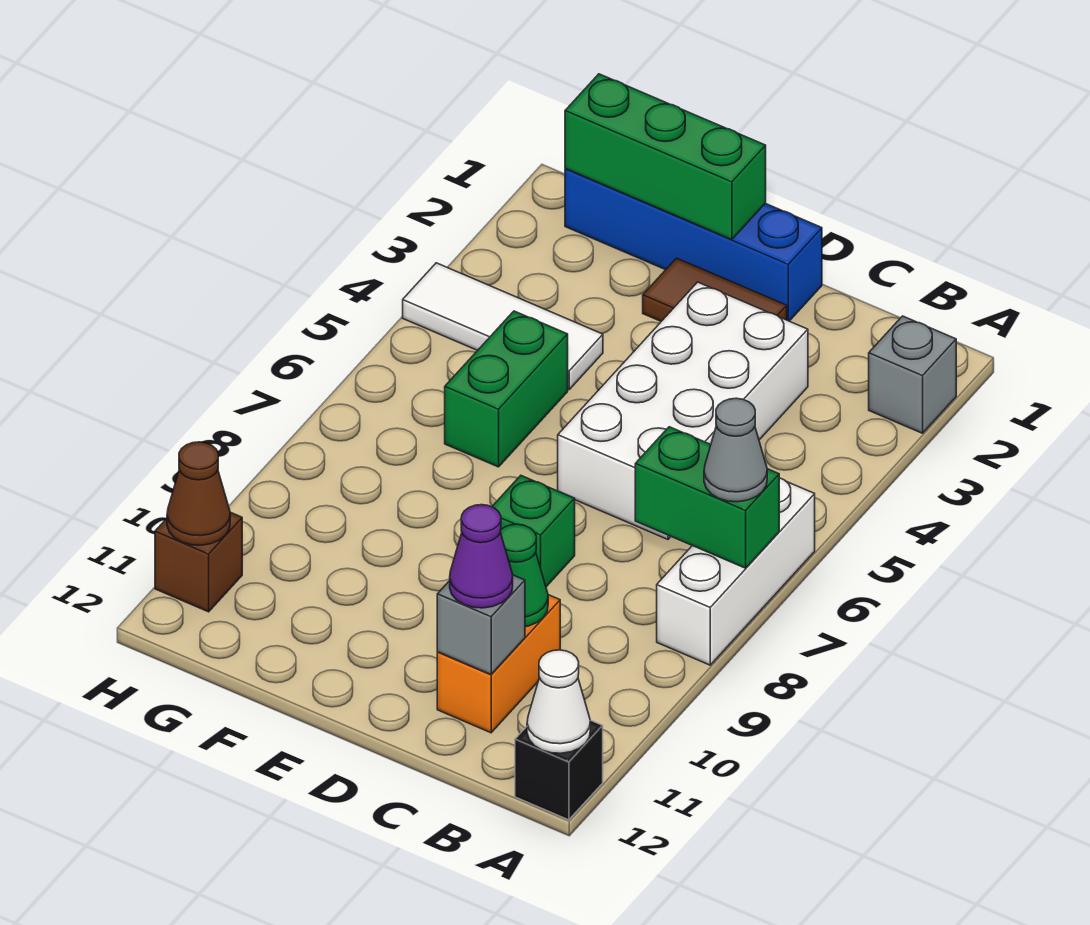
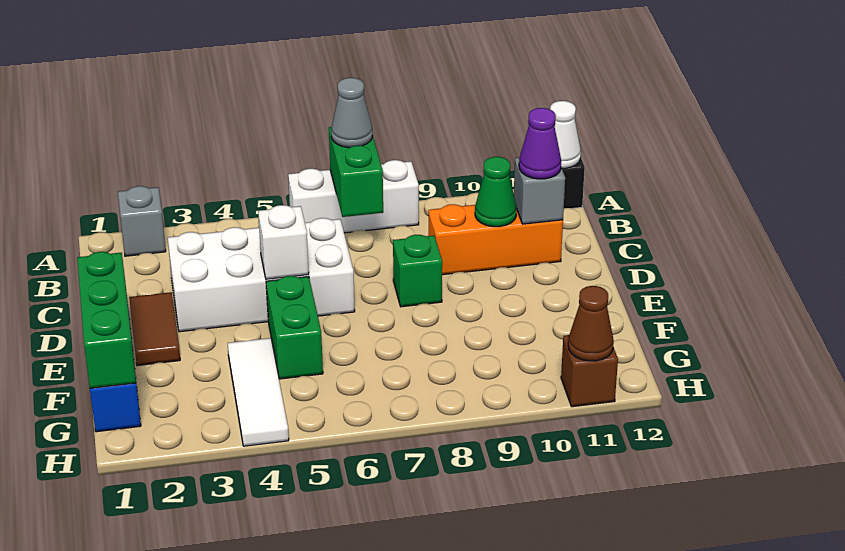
orange 1x2 brick [437,595,560,733] -> orange 1x3 brick [429,204,563,275]
none -> white 1x1 brick [258,205,309,279]
green 1x2 brick [445,311,568,467] -> green 1x2 brick turned to [266,276,323,379]

